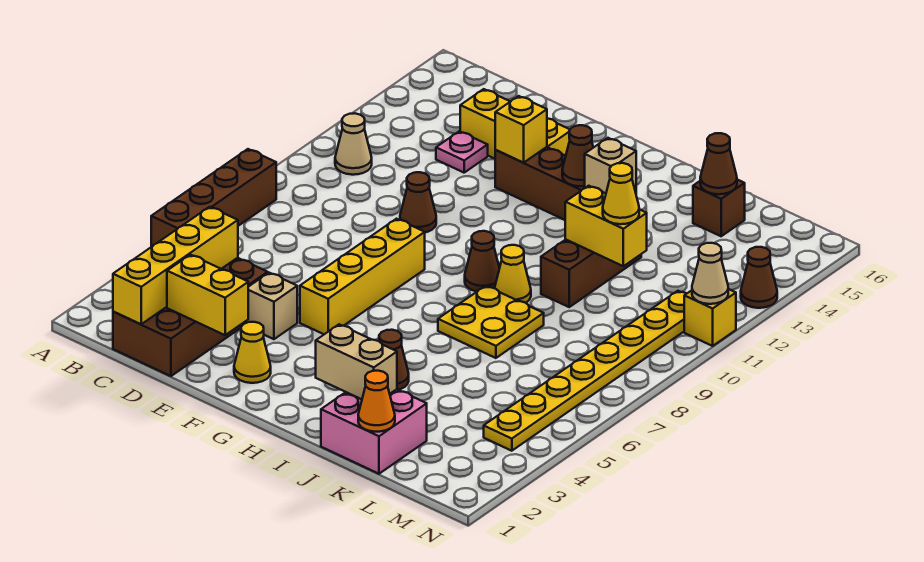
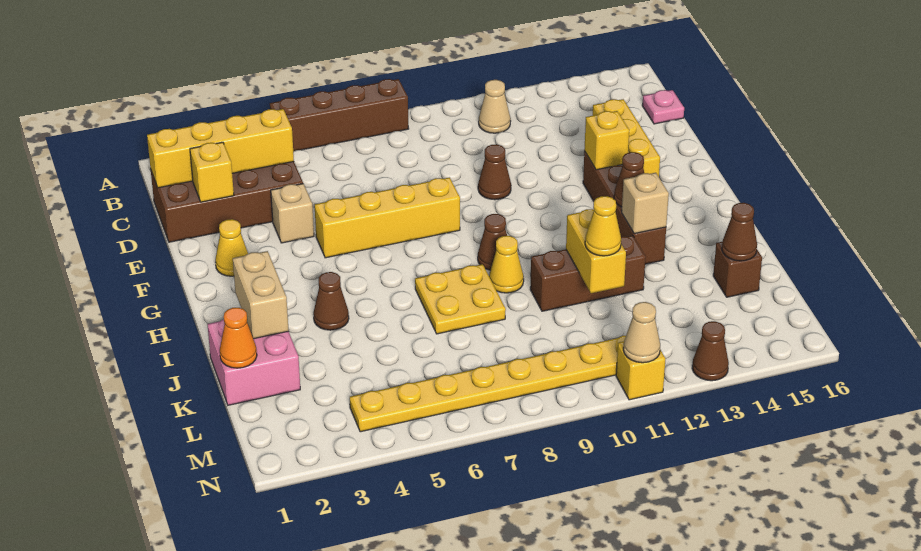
yellow 1x2 brick [167,255,248,335] -> yellow 1x1 brick [190,142,234,202]
pink 1x1 plate [436,131,488,173] -> pink 1x1 plate moved to [642,90,684,124]

